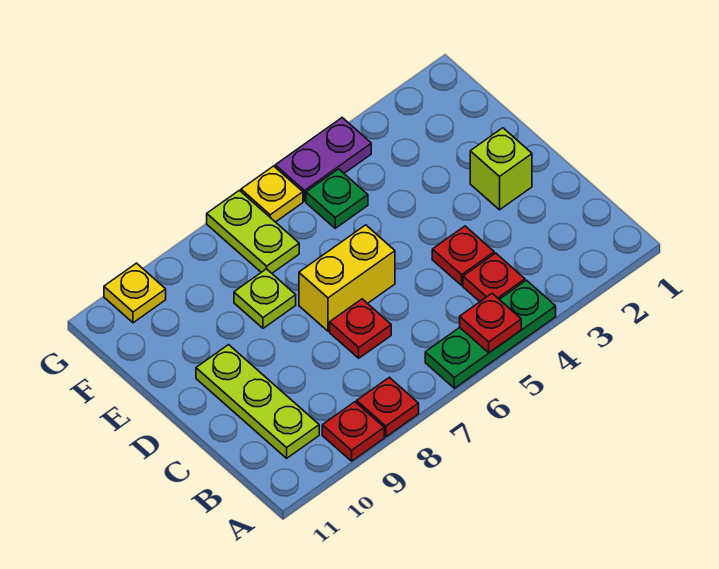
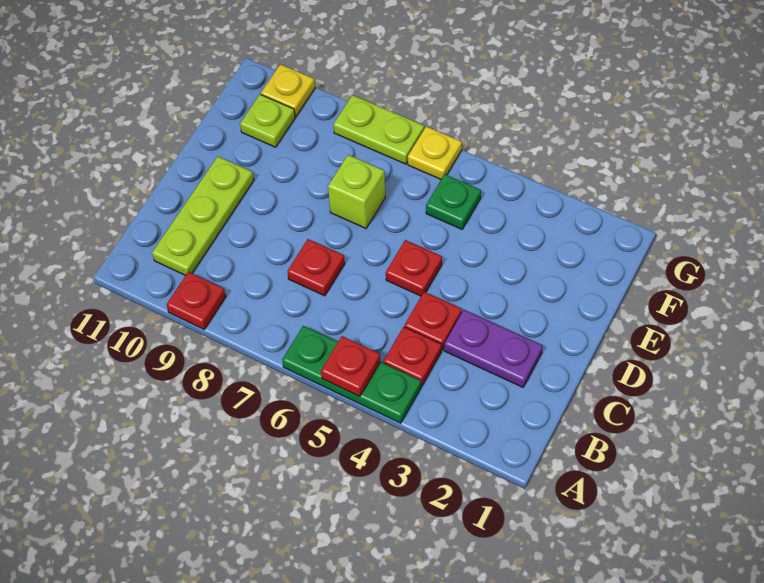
red 1x1 plate [357,377,419,437] -> red 1x1 plate moved to [386,240,442,296]
lime 1x1 brick [470,128,532,210] -> lime 1x1 brick moved to [328,155,385,228]
yellow 1x2 brick [299,225,395,331] -> none
lime 1x1 plate [234,269,296,328] -> lime 1x1 plate moved to [240,94,295,147]
lime 1x2 plate [207,190,299,273] -> lime 1x2 plate turned to [333,95,424,164]
purple 1x2 plate [275,118,371,201] -> purple 1x2 plate moved to [444,310,543,387]

